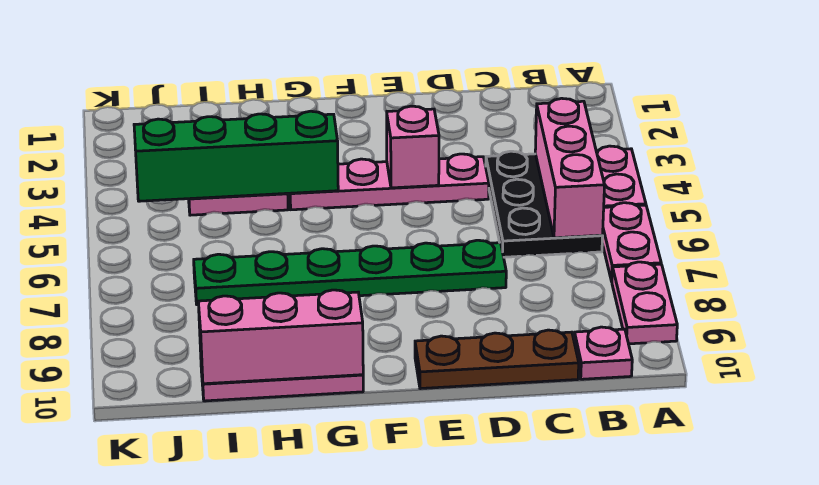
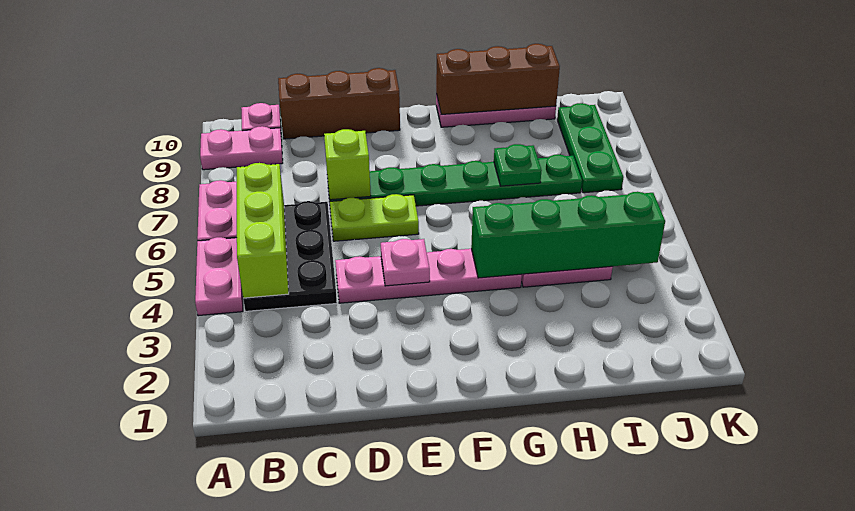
pink 1x2 plate [612,262,677,344] -> pink 1x2 plate turned to [200,126,283,170]
pink 1x3 brick [535,98,605,238] -> lime 1x3 brick [237,163,289,298]
brown 1x3 plate [415,330,579,389] -> brown 1x3 brick [278,68,400,139]
none -> lime 1x2 plate [330,194,419,241]
none -> lime 1x1 brick [324,129,371,200]
pink 1x1 brick [387,106,439,188] -> pink 1x1 plate [381,239,430,286]
pink 1x3 brick [198,290,363,384] -> brown 1x3 brick [436,44,560,114]
none -> green 1x1 plate [494,144,542,186]
none -> green 1x3 plate [557,103,624,193]

